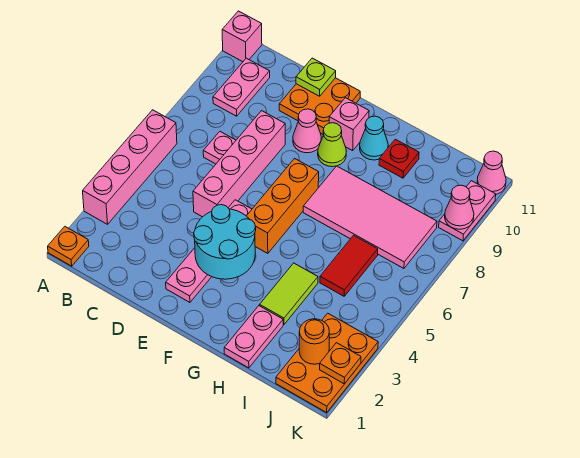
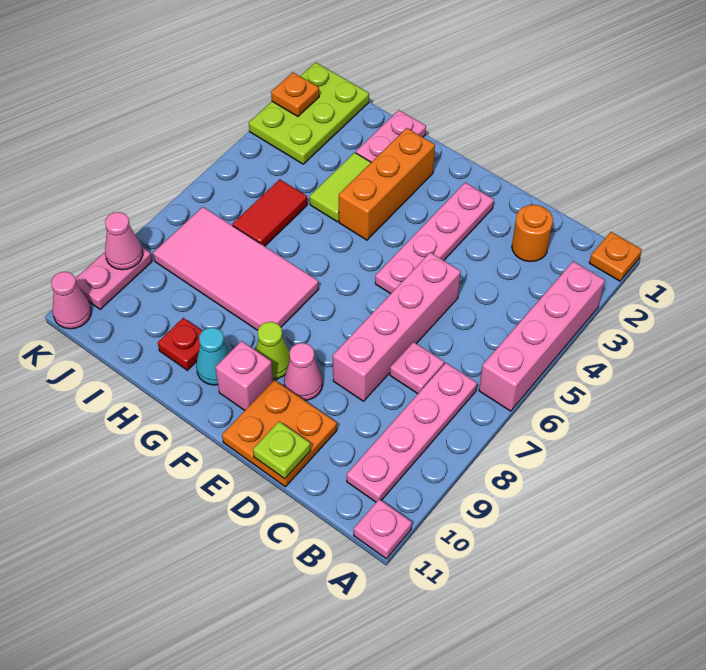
pink 1x1 brick [222,11,262,62] -> pink 1x1 plate [354,499,412,559]
pink 1x2 plate [213,58,270,116] -> pink 1x4 plate [347,363,477,502]
cyan 2x2 round brick [194,205,256,279] -> none
orange 1x3 brick [247,159,319,253] -> orange 1x3 brick moved to [339,128,435,240]
orange 2x3 plate [276,313,378,413] -> lime 2x3 plate [249,62,369,164]
orange 1x1 round brick [299,319,329,364] -> orange 1x1 round brick moved to [512,205,553,262]

